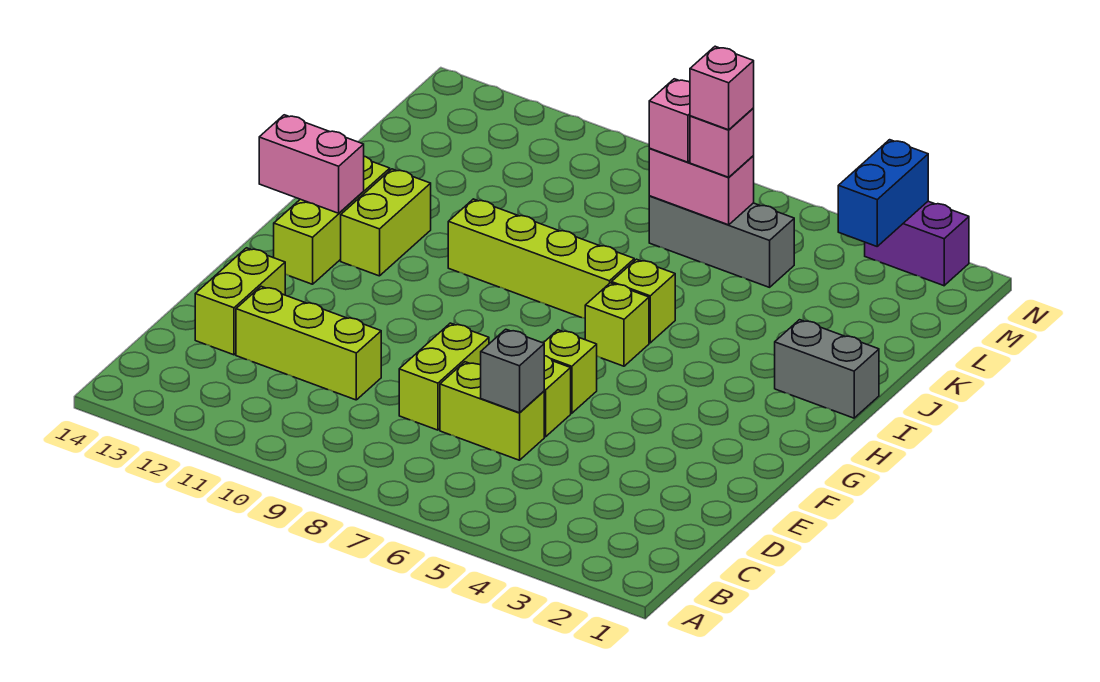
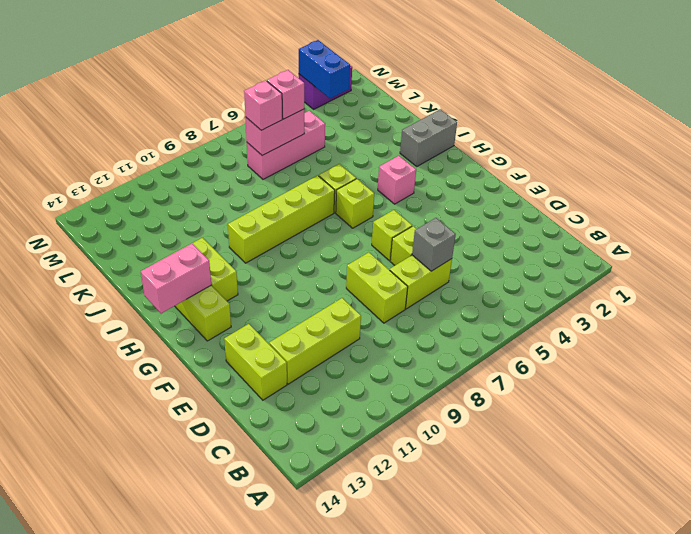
grey 1x3 brick [649,196,794,287] -> pink 1x3 brick [247,111,325,179]
pink 1x1 brick [690,46,754,130] -> pink 1x1 brick moved to [378,156,416,204]

